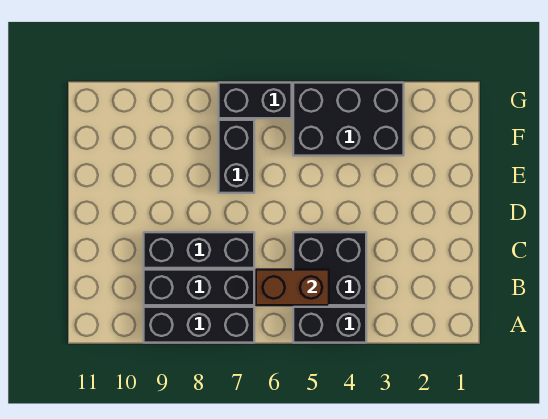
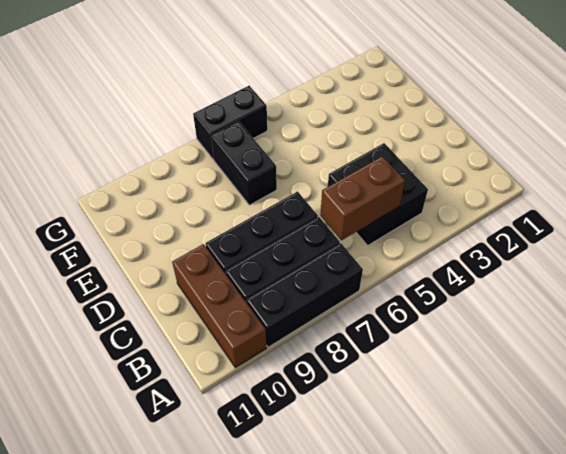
black 1x2 brick [293,307,366,343] -> none
none -> brown 1x3 brick [172,244,266,368]
black 2x3 brick [293,83,404,156] -> none

